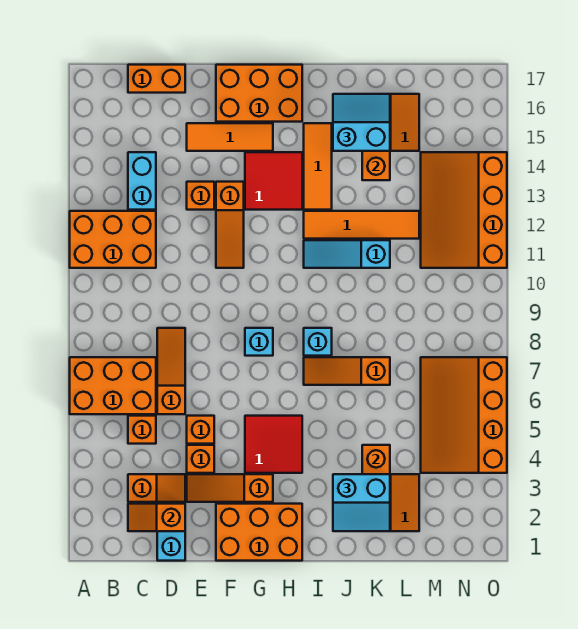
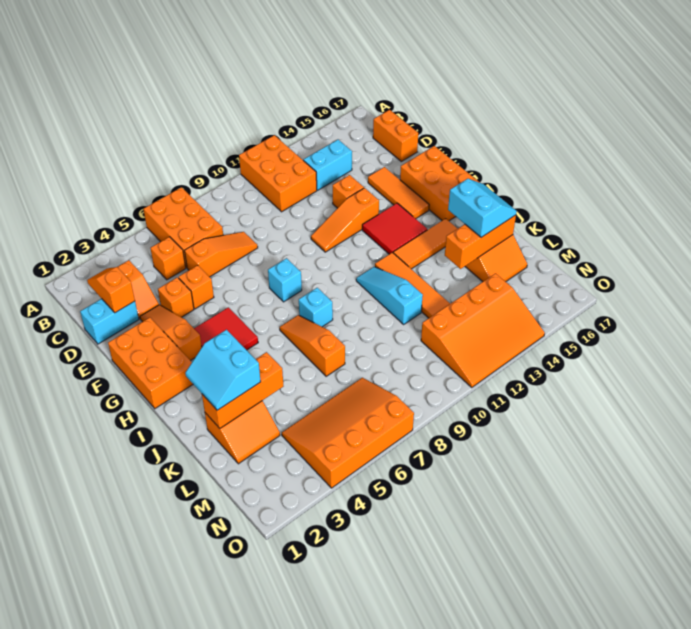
orange 3x4 slope [421,152,507,268] -> orange 3x4 slope turned to [421,273,545,388]

